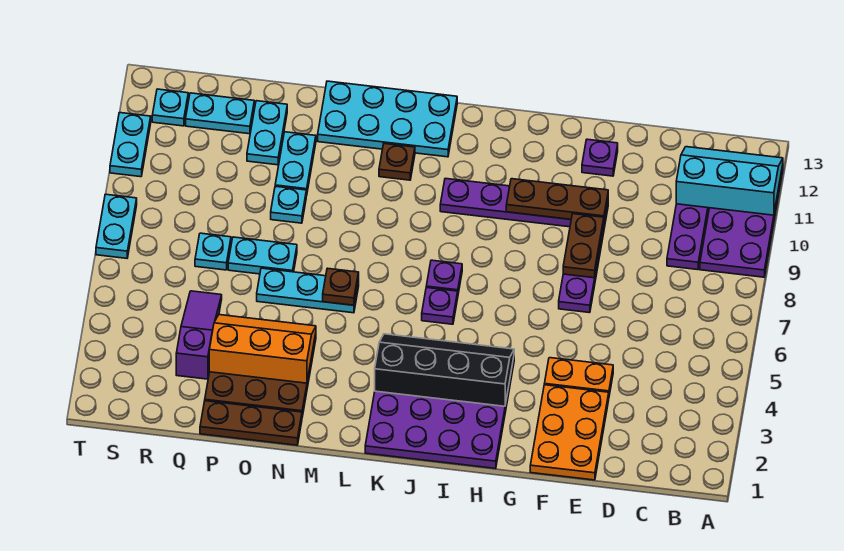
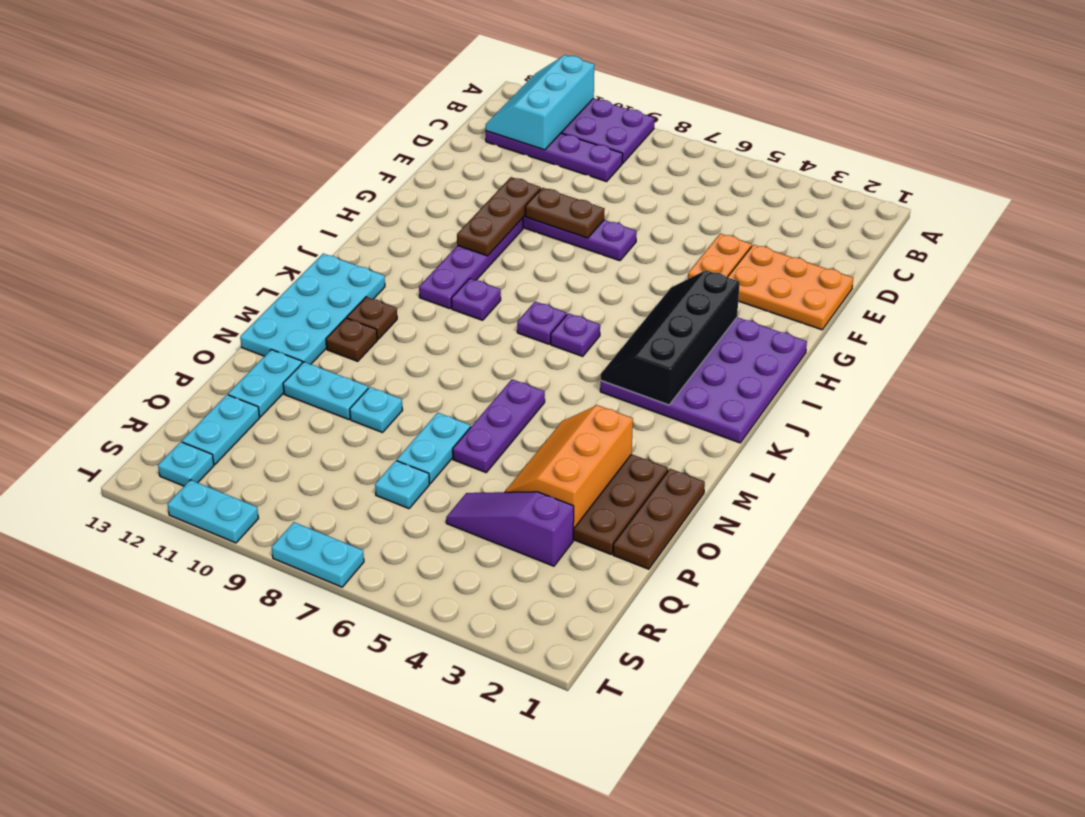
purple 1x1 plate [582,139,618,176] -> purple 1x1 plate moved to [451,278,501,320]
cyan 1x3 plate [257,268,359,313] -> purple 1x3 plate [453,379,545,472]
brown 1x1 plate [323,268,359,305] -> brown 1x1 plate moved to [326,318,377,361]
cyan 1x2 plate [247,101,287,165] -> cyan 1x2 plate turned to [228,350,302,417]

